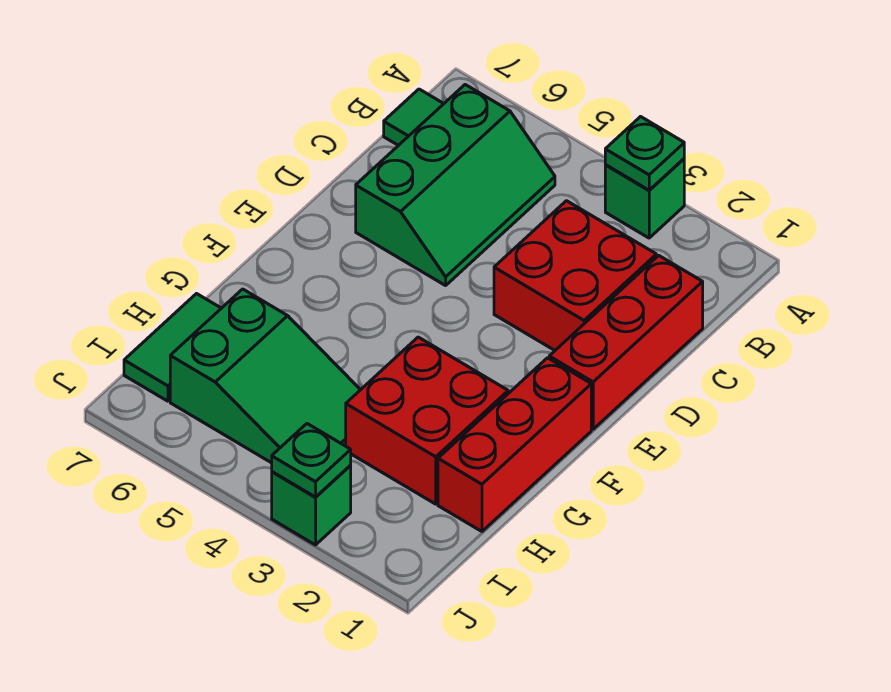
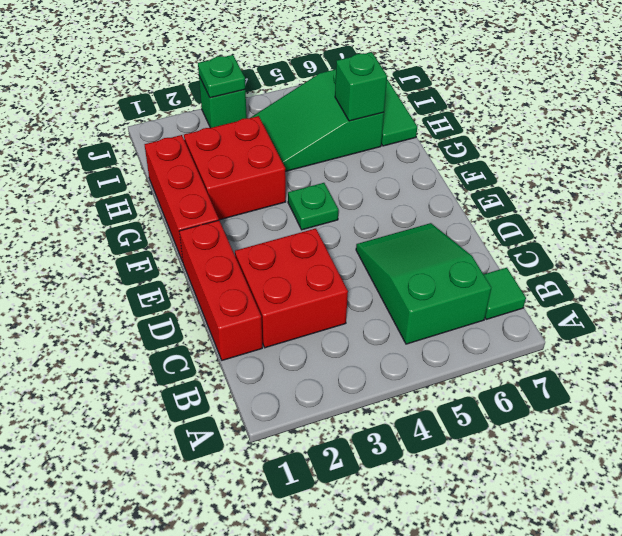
green 1x1 brick [605,159,684,238] -> green 1x1 brick moved to [335,52,387,121]
green 1x1 plate [605,117,684,190] -> green 1x1 plate moved to [288,183,338,230]
green 2x3 slope [356,85,555,286] -> green 2x3 slope turned to [356,223,491,344]

